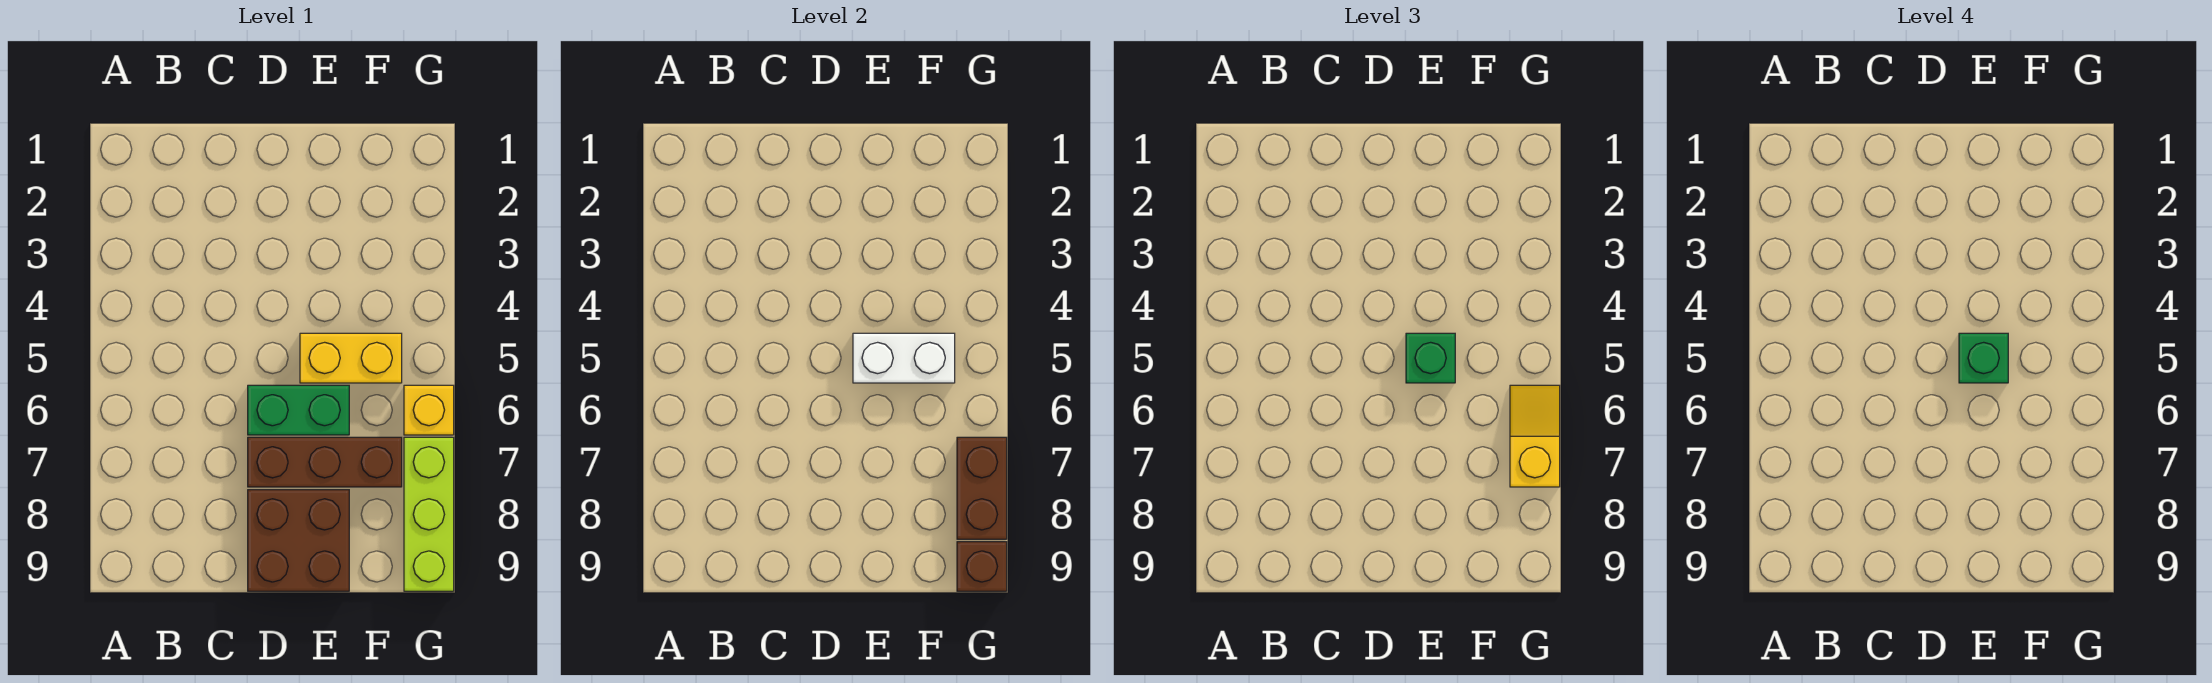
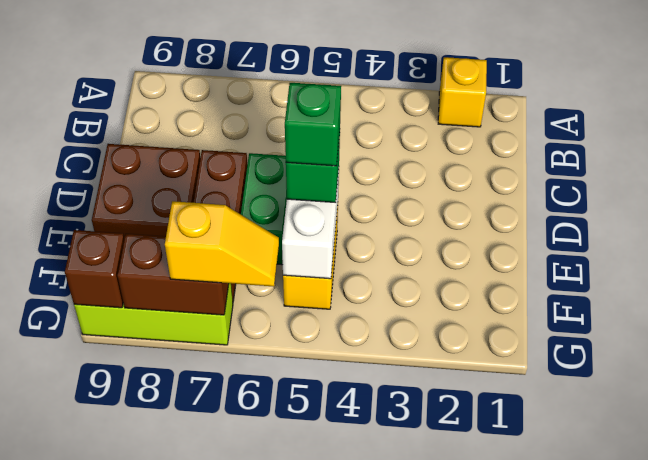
yellow 1x1 brick [404,385,454,435] -> yellow 1x1 brick moved to [438,57,487,127]

